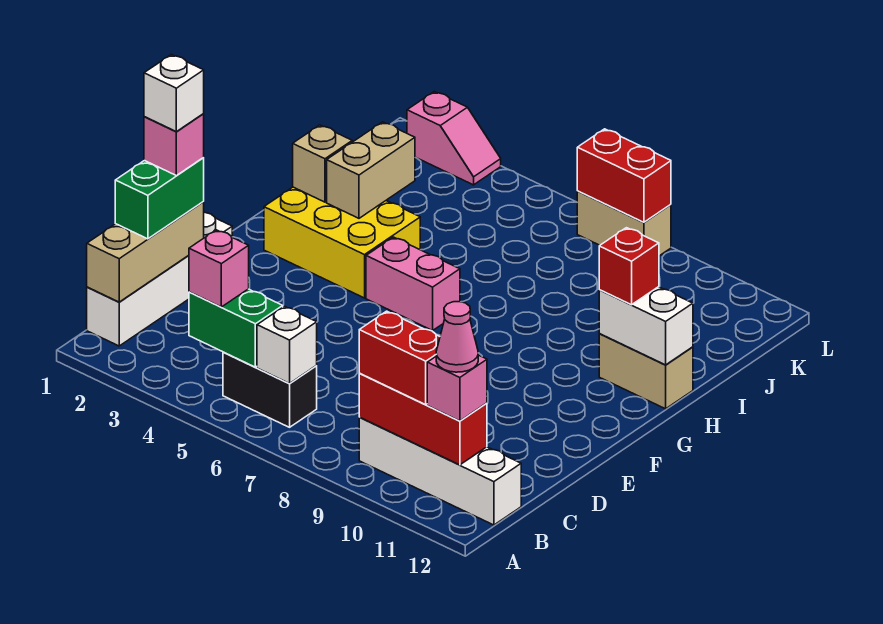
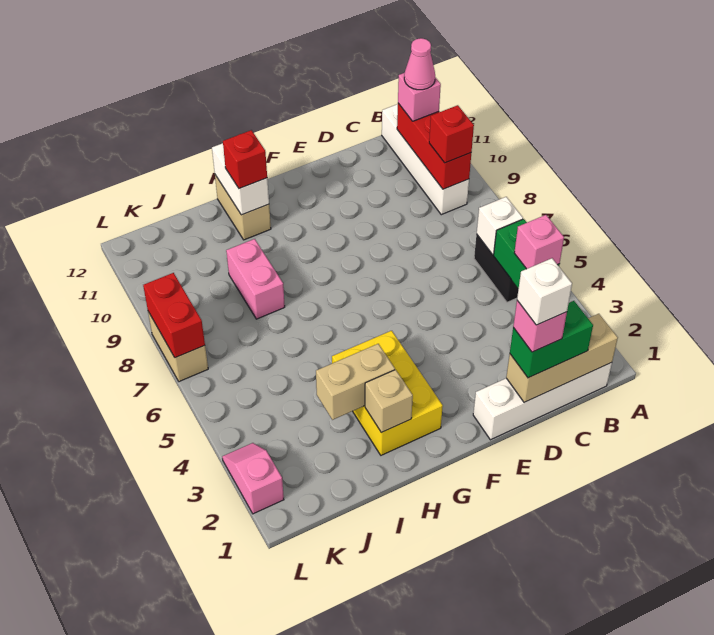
red 1x2 brick [359,311,440,405] -> red 1x1 brick [429,105,474,163]
pink 1x2 brick [366,237,460,330] -> pink 1x2 brick moved to [226,239,285,319]

